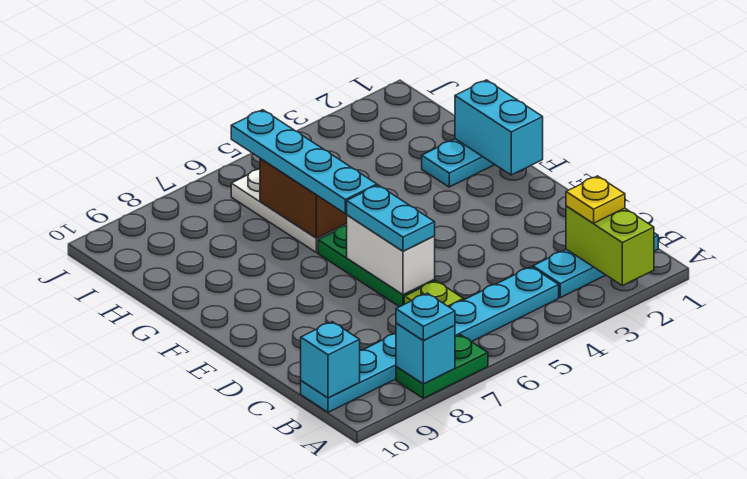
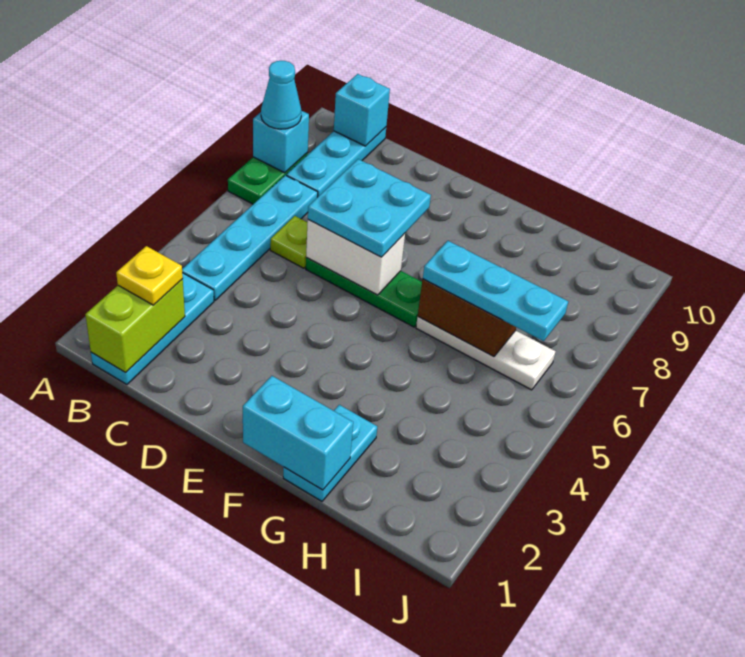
lime 1x2 brick [566,206,654,286] -> lime 1x2 brick turned to [85,279,185,373]
cyan 1x1 plate [396,293,455,340] -> cyan 1x1 cone [261,61,301,129]
cyan 1x2 plate [347,185,435,251] -> cyan 2x2 plate [308,159,431,257]
cyan 1x4 plate [231,110,377,213] -> cyan 1x3 plate [423,241,568,341]

